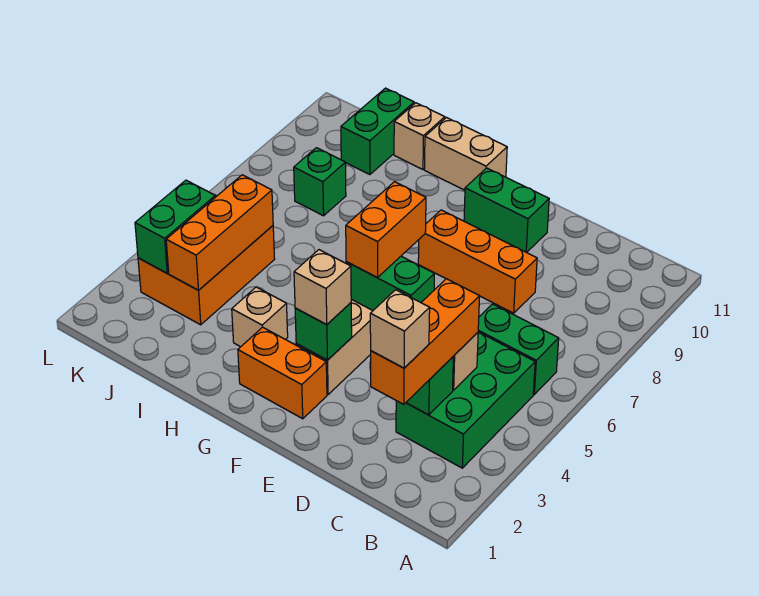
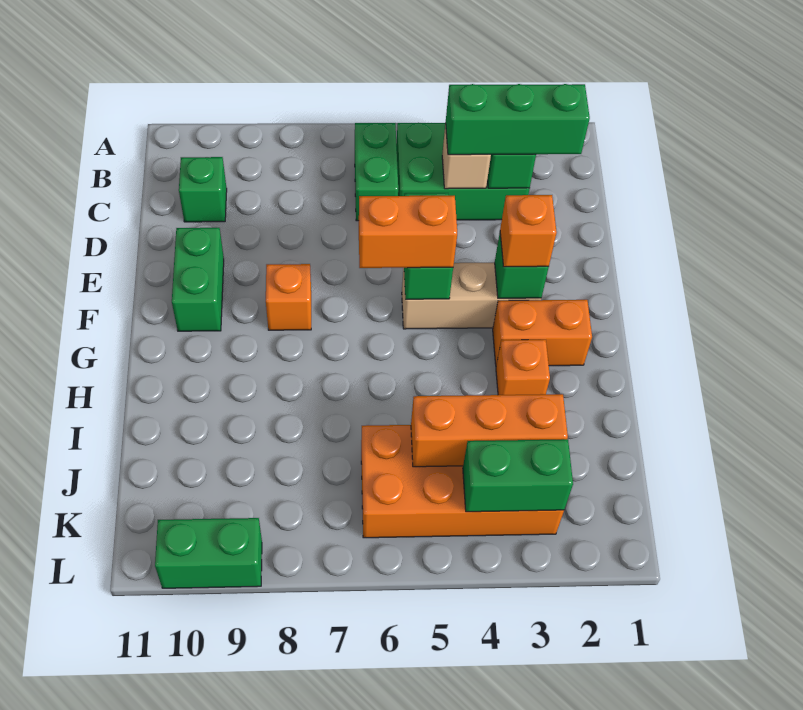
orange 1x3 brick [371,279,480,405] -> green 1x3 brick [446,84,590,155]
tan 1x1 brick [370,290,430,368] -> none
orange 1x3 brick [418,210,537,313] -> orange 1x1 brick [266,264,311,330]
orange 1x2 brick [238,327,327,419] -> orange 1x2 brick turned to [493,300,592,366]
tan 1x1 brick [294,250,351,325] -> orange 1x1 brick [500,195,557,267]
tan 1x2 brick [424,118,507,190] -> none
tan 1x1 brick [232,287,288,347] -> orange 1x1 brick [496,340,550,395]
tan 1x1 brick [394,103,445,169] -> none
orange 2x3 brick [138,195,275,325] -> orange 2x4 brick [361,425,564,538]
green 1x1 brick [294,148,346,216] -> green 1x1 brick moved to [179,157,227,222]
green 1x2 brick [341,88,414,175] -> green 1x2 brick moved to [155,518,262,588]

